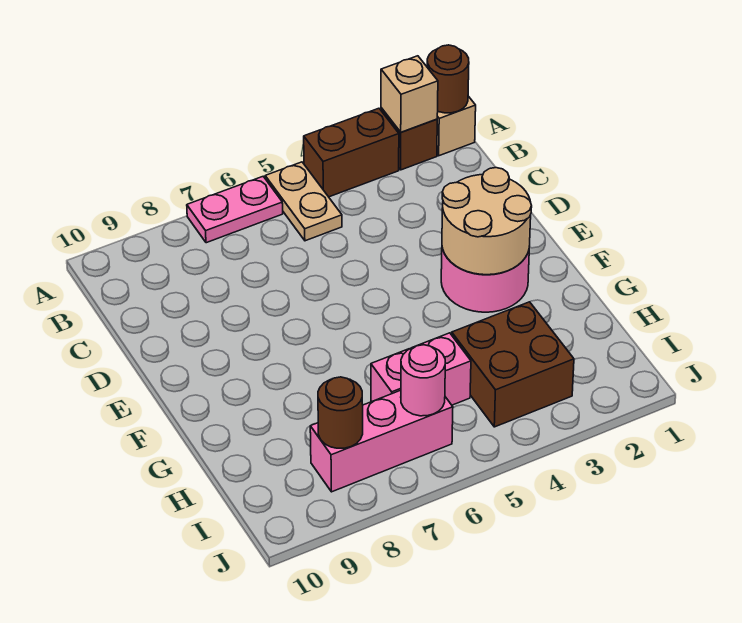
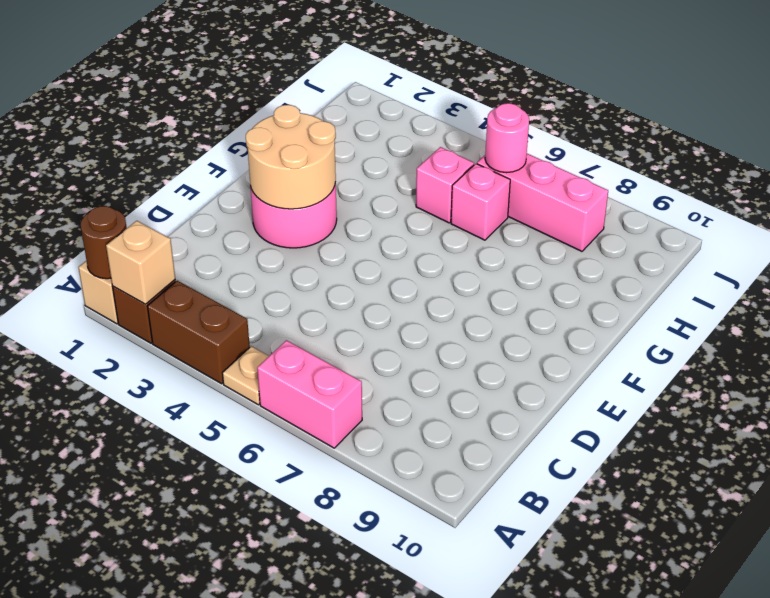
tan 1x2 plate [265,162,342,241] -> tan 1x1 plate [222,346,269,405]
pink 1x2 plate [187,177,283,243] -> pink 1x2 brick [257,340,362,448]
brown 2x2 brick [452,302,574,427] -> none
brown 1x1 round brick [318,377,363,448] -> none

